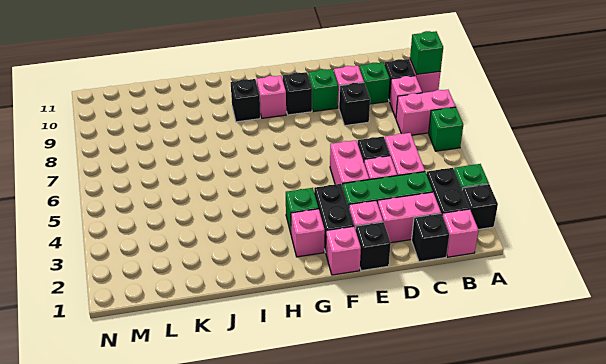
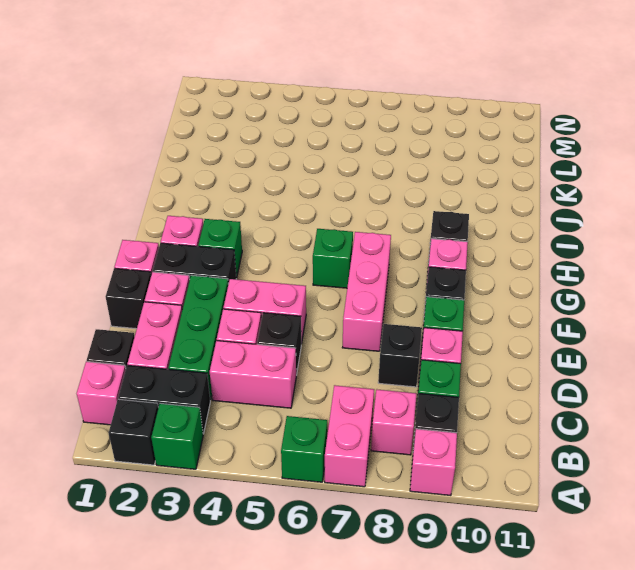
green 1x1 brick [410,31,443,74] -> green 1x1 brick moved to [313,229,353,288]
none -> pink 1x3 brick [342,232,391,351]

